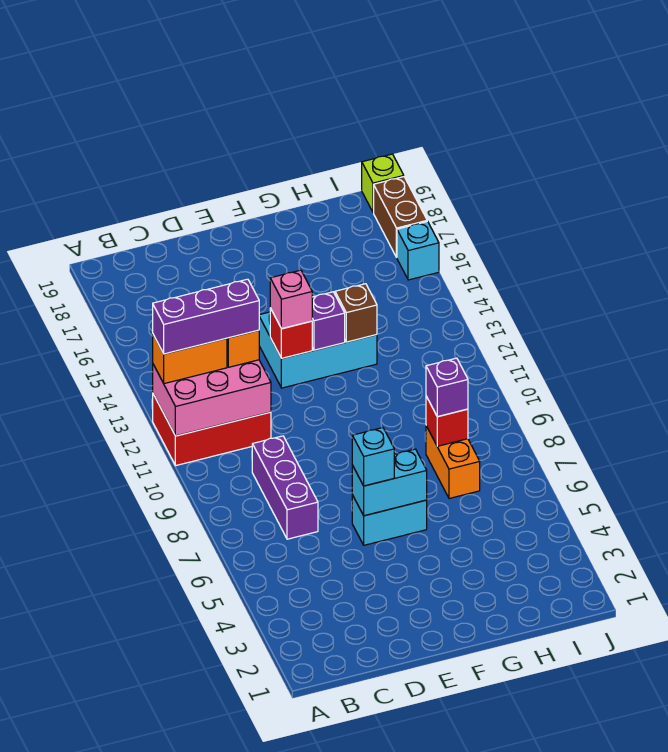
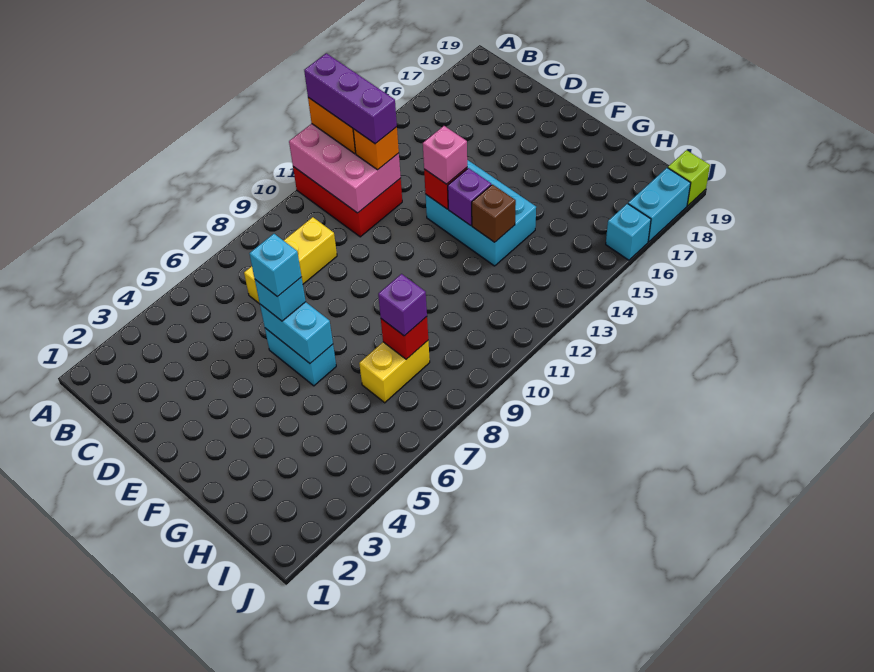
purple 1x3 brick [252,436,318,539] -> yellow 1x3 brick [244,217,337,304]
none -> cyan 1x1 brick [249,234,301,297]
orange 1x2 brick [426,426,480,499] -> yellow 1x2 brick [359,341,430,403]
brown 1x2 brick [374,177,427,257] -> cyan 1x2 brick [628,168,691,242]

